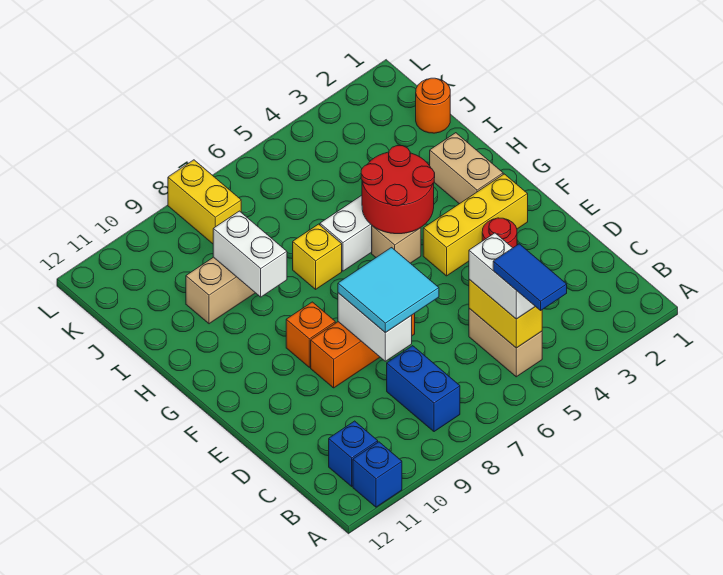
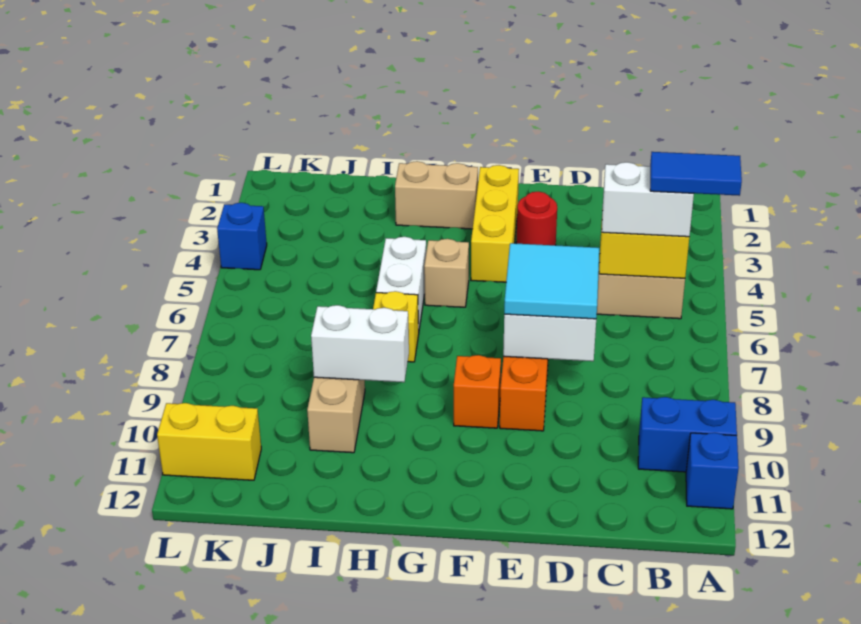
blue 1x2 brick [387,346,460,432] -> blue 1x2 brick moved to [638,397,737,472]
blue 1x1 brick [329,421,378,486] -> blue 1x1 brick moved to [217,203,267,270]
red 2x2 round brick [361,146,435,234] -> none
orange 1x1 round brick [416,78,450,133] -> none
yellow 1x2 brick [168,160,241,244] -> yellow 1x2 brick moved to [157,403,261,480]

